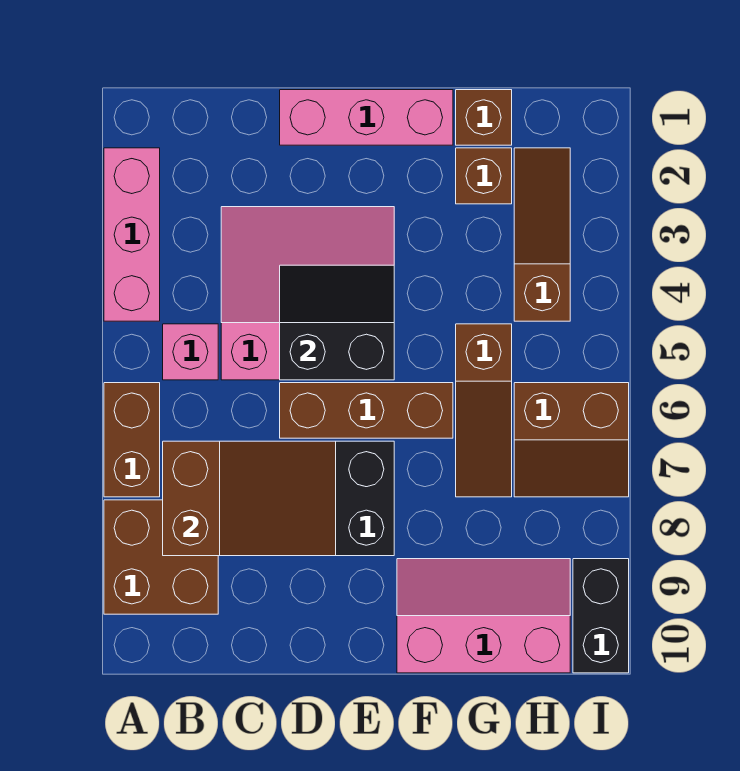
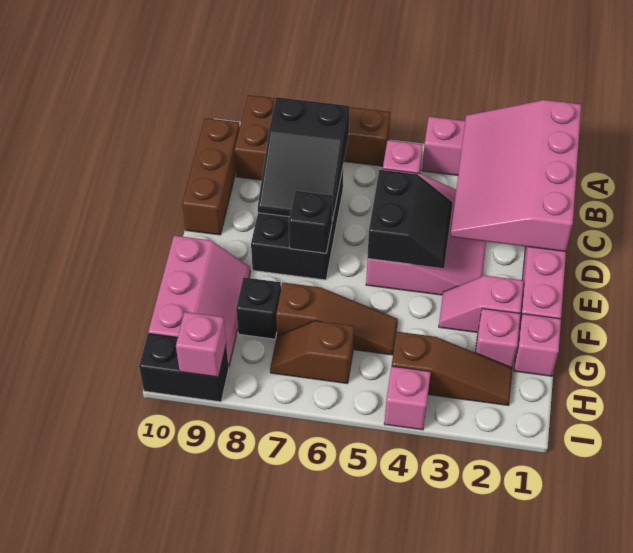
none -> pink 3x4 slope [450,100,581,252]
brown 2x3 slope [163,441,336,556] -> black 2x3 slope [258,97,350,221]
brown 1x3 brick [280,383,453,438] -> brown 1x3 brick moved to [182,118,240,235]
none -> black 1x1 brick [289,191,333,253]
none -> pink 1x2 slope [439,276,523,332]
brown 1x1 brick [456,90,512,145] -> pink 1x1 brick [514,314,561,376]
brown 1x1 brick [456,148,512,204] -> pink 1x1 brick [475,309,520,368]
brown 1x3 slope [456,324,512,497] -> brown 1x3 slope turned to [276,283,398,355]
none -> black 1x1 brick [236,277,281,339]
brown 2x2 slope [514,383,629,497] -> brown 1x2 slope [270,321,354,383]
none -> pink 1x1 brick [384,366,431,430]
none -> pink 1x1 brick [176,312,226,377]

